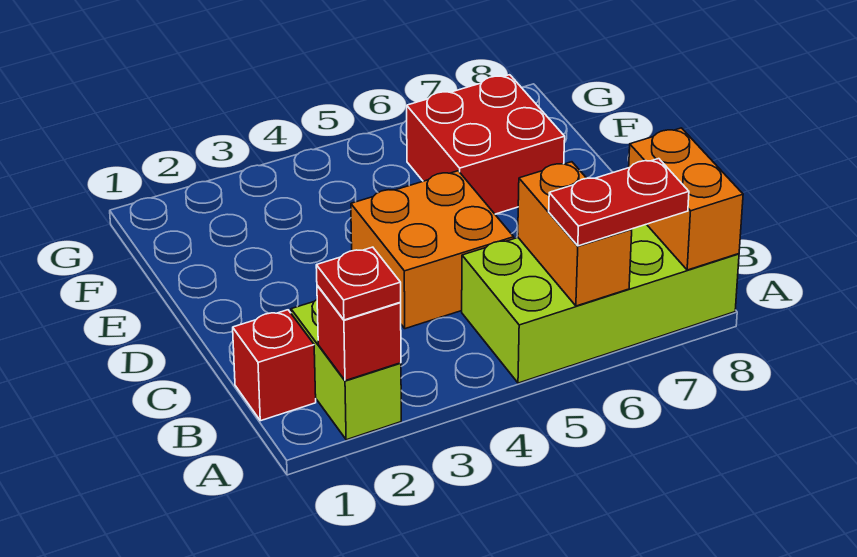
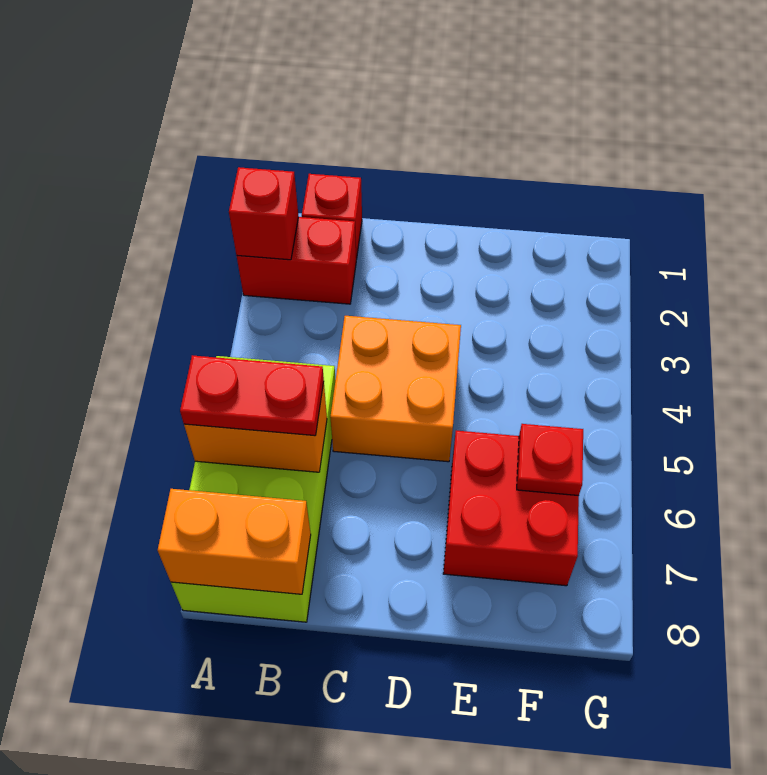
lime 1x2 brick [291,300,401,440] -> red 1x2 brick [237,217,356,304]
red 1x1 plate [316,247,401,320] -> red 1x1 plate moved to [517,424,583,496]
red 1x2 plate [549,159,689,246] -> red 1x2 plate turned to [180,355,324,436]

